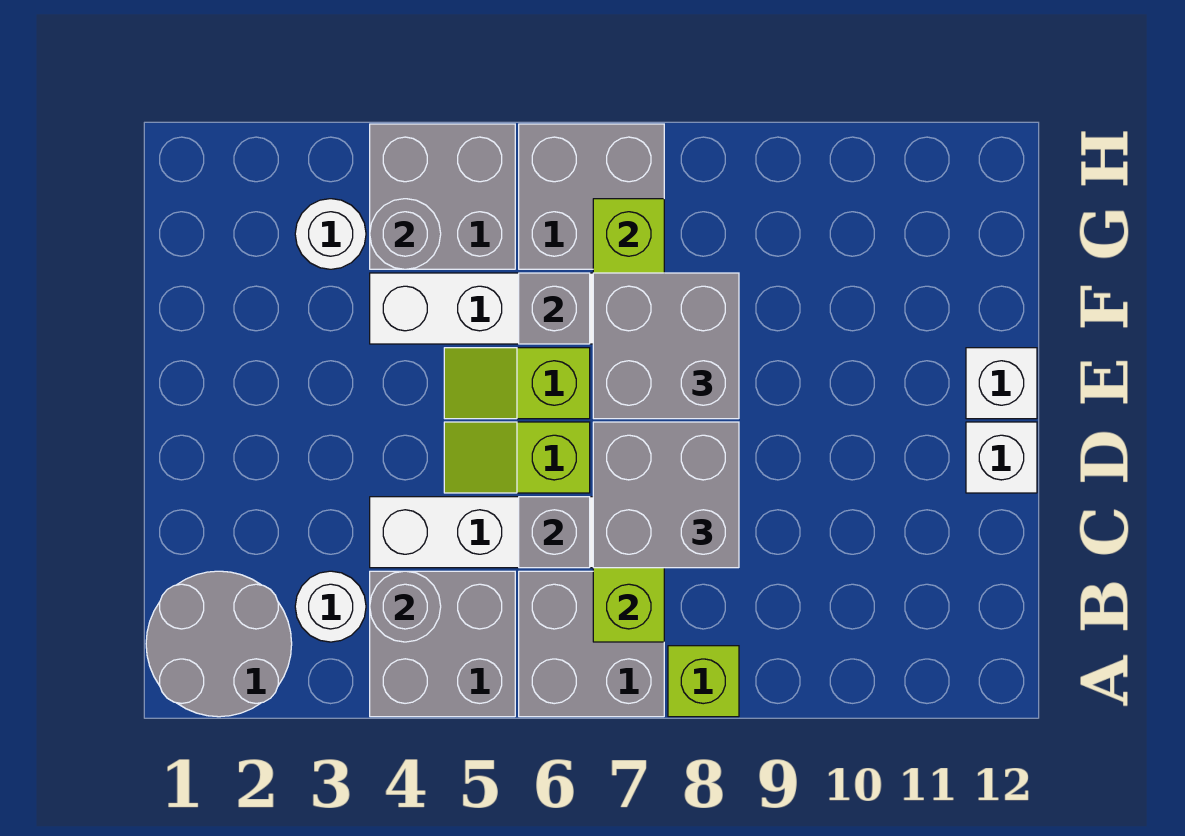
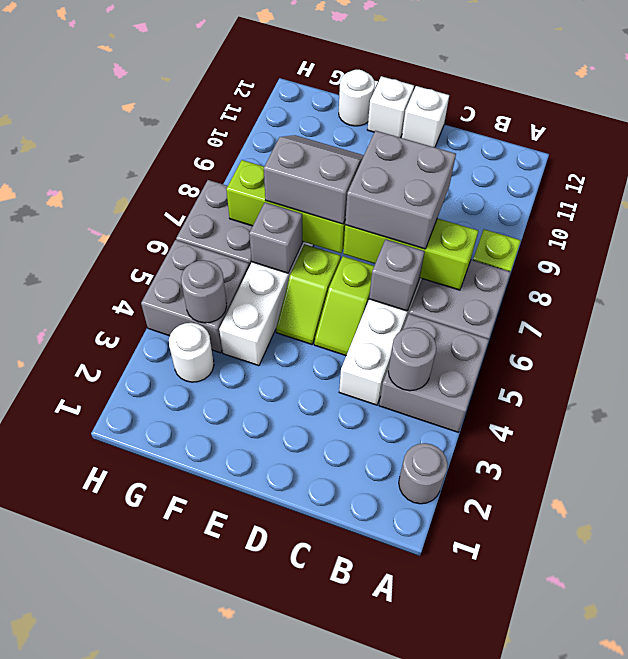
grey 2x2 round brick [146,571,292,717] -> grey 1x1 round brick [399,443,448,504]
white 1x1 round brick [295,571,366,642] -> white 1x1 round brick moved to [339,70,375,126]
grey 2x2 brick [593,273,739,419] -> grey 2x2 slope [264,135,364,224]

